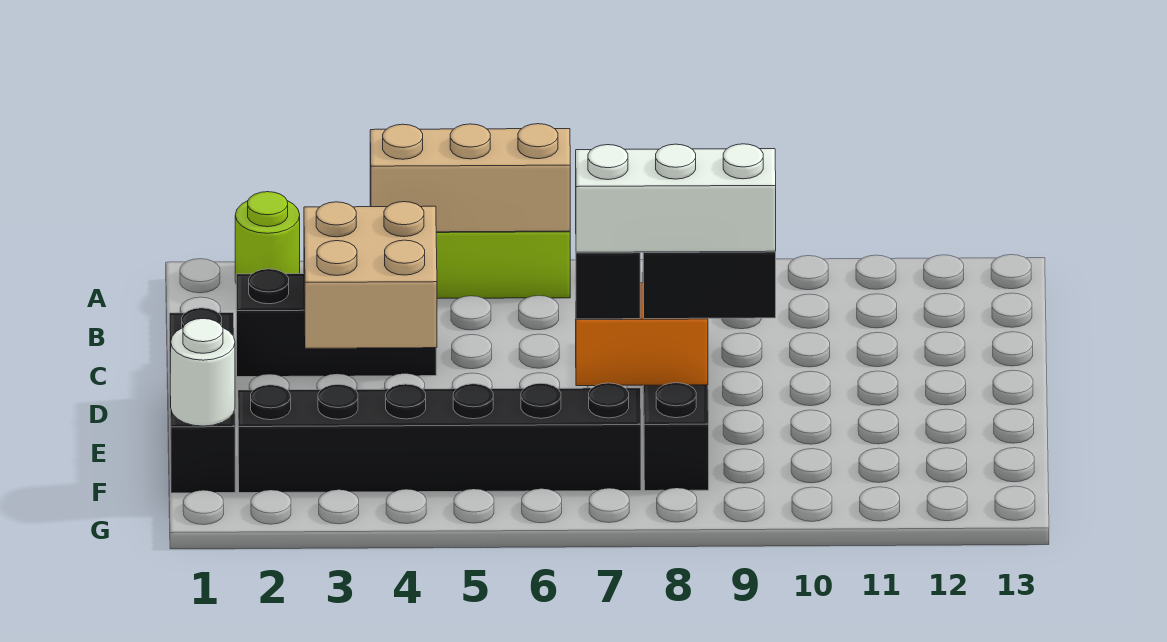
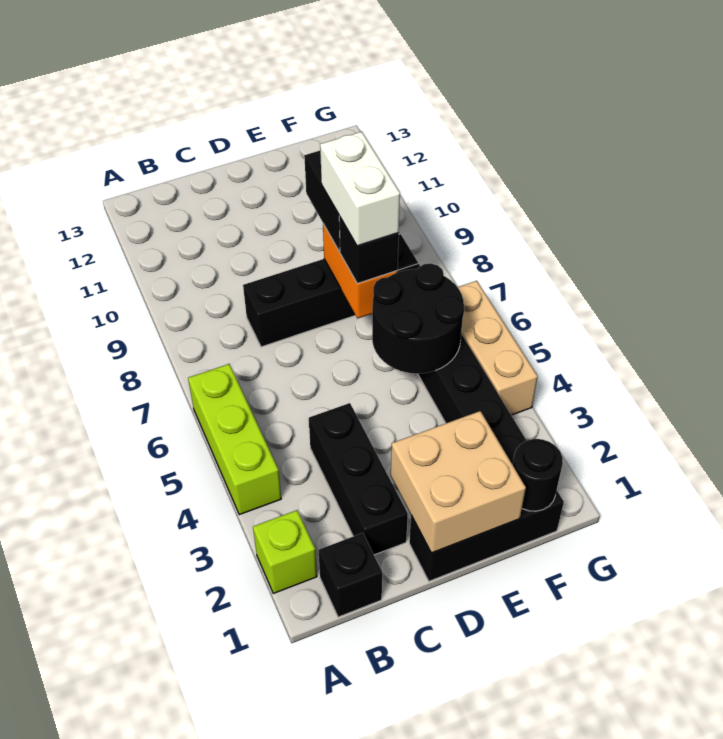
lime 1x1 round brick [235,192,300,282] -> lime 1x1 brick [253,510,317,593]
tan 1x3 brick [370,124,570,232] -> tan 1x3 brick moved to [458,281,538,415]
none -> black 1x1 brick [319,533,382,617]
tan 2x2 brick [304,202,437,348] -> tan 2x2 brick moved to [391,411,526,553]
none -> black 2x2 round brick [372,263,464,374]
white 1x3 brick [576,144,776,252] -> white 1x2 brick [320,132,400,246]
white 1x1 round brick [171,319,235,426] -> black 1x1 round brick [513,439,563,511]

